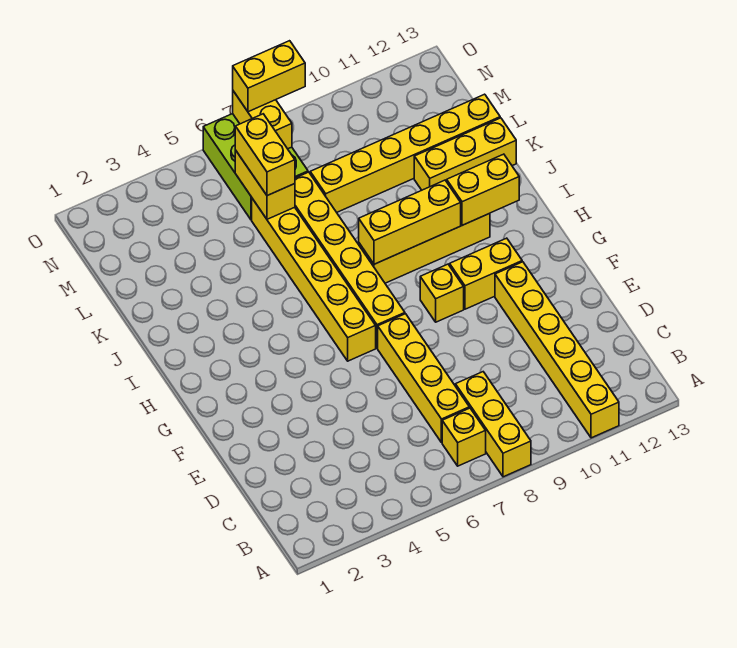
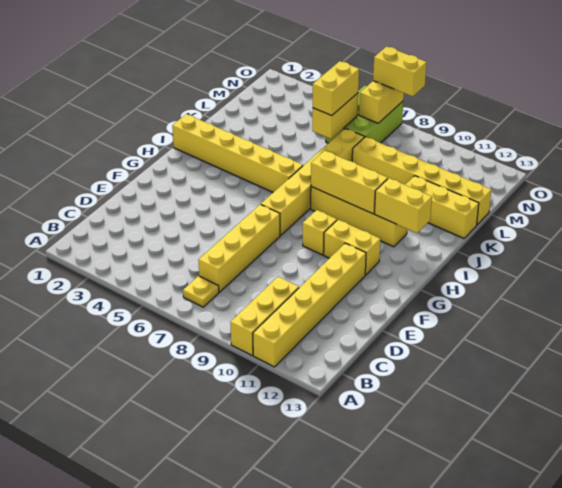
yellow 1x3 brick [455,372,531,477] -> yellow 1x3 brick moved to [230,277,299,355]
yellow 1x1 brick [442,408,486,466] -> yellow 1x1 plate [183,276,219,307]
yellow 1x6 brick [252,199,376,361] -> yellow 1x6 brick turned to [172,114,303,192]

